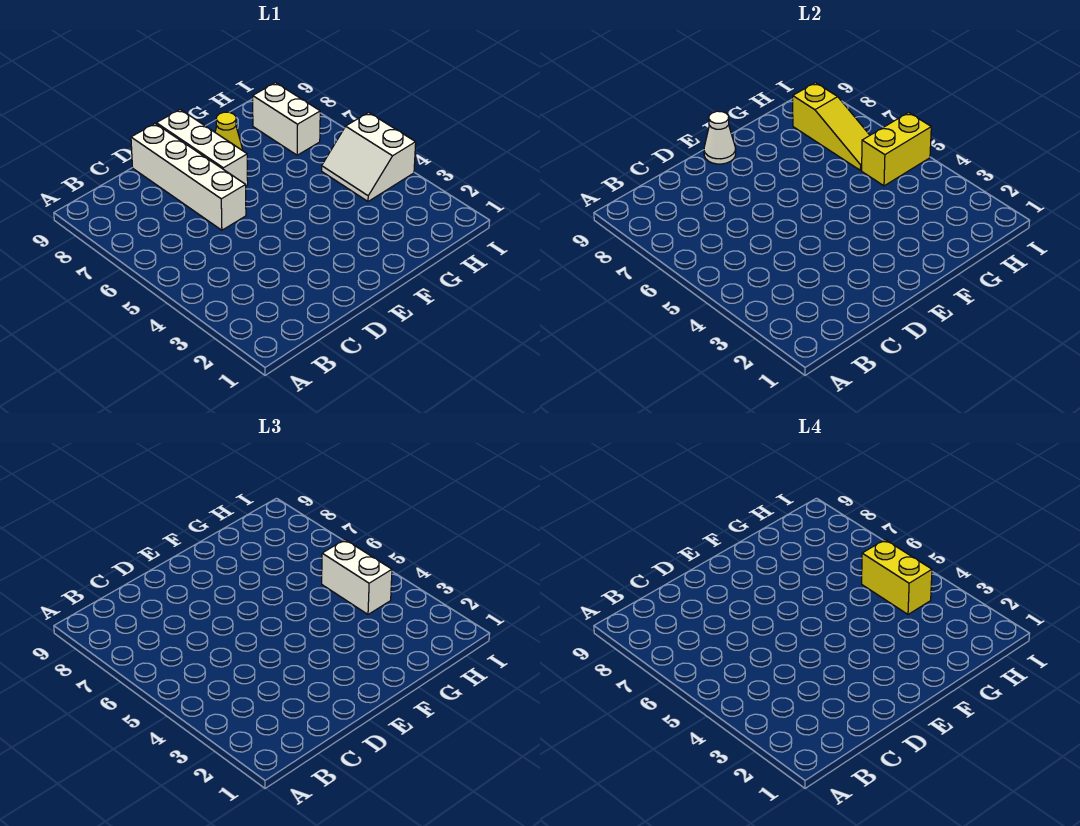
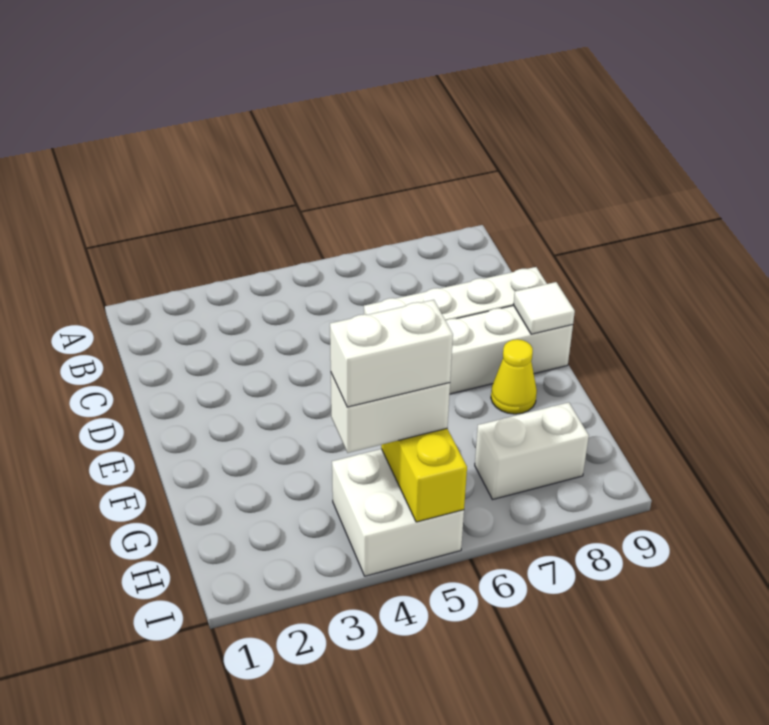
white 1x1 cone [704,111,736,164] -> white 1x1 tile [514,282,575,334]
white 2x2 slope [322,113,416,201] -> white 2x2 brick [332,449,464,576]
yellow 1x2 brick [862,540,932,614] -> white 1x2 brick [330,300,453,407]
yellow 1x3 slope [793,83,870,170] -> none

